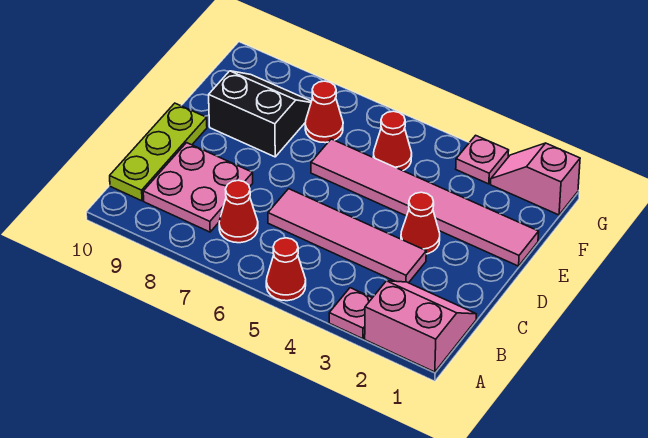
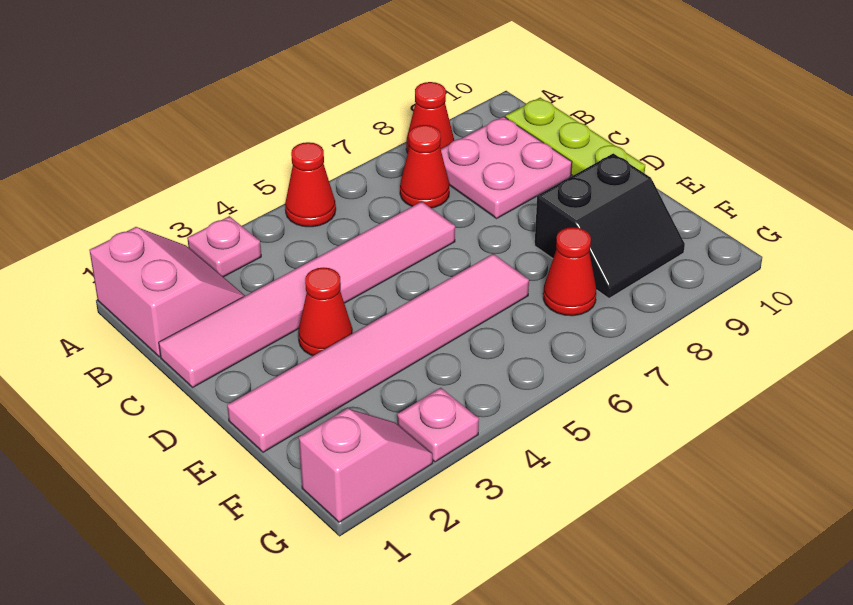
pink 2x2 slope [365,281,476,372] -> pink 2x2 slope turned to [89,227,245,357]
pink 1x4 tile [268,189,426,283] -> pink 1x6 tile [159,202,455,387]
red 1x1 cone [373,111,412,171] -> red 1x1 cone moved to [406,82,454,153]

